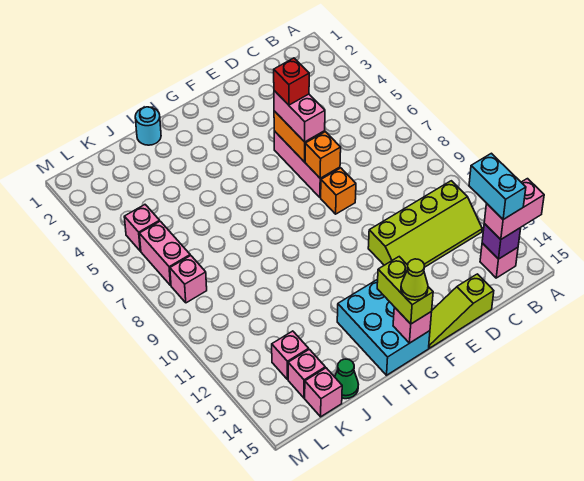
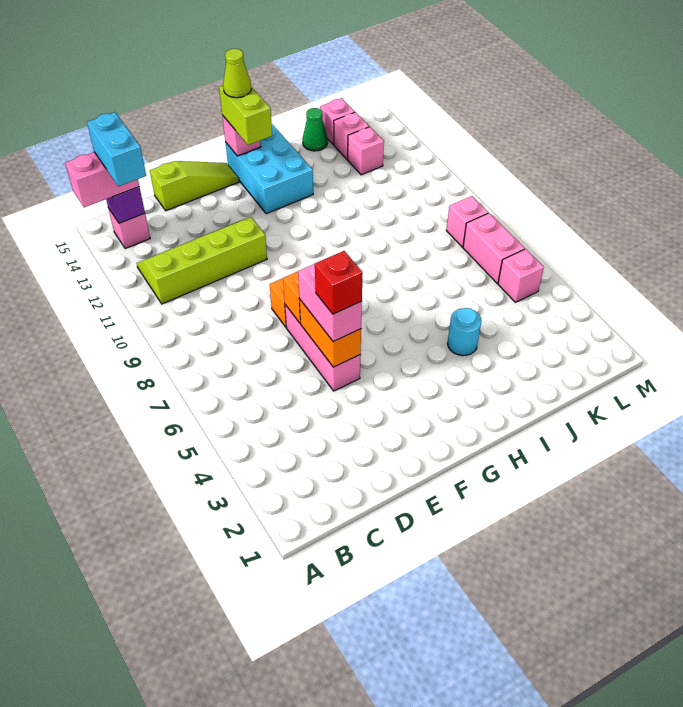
cyan 1x1 round brick [135,107,161,145] -> cyan 1x1 round brick moved to [448,308,482,356]

